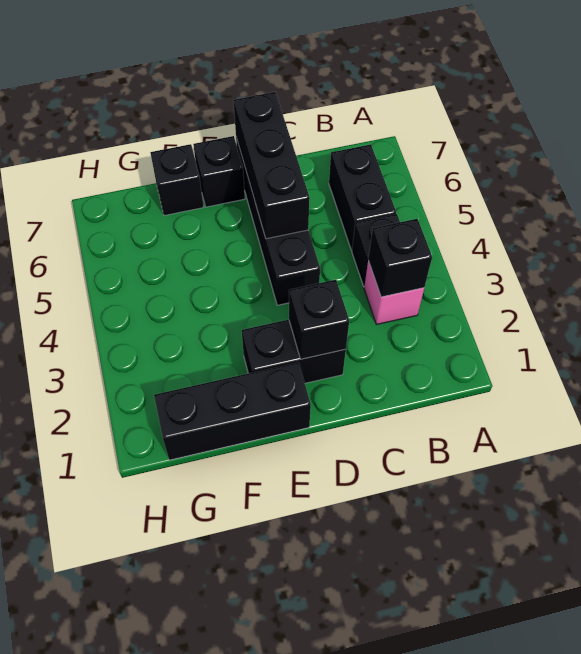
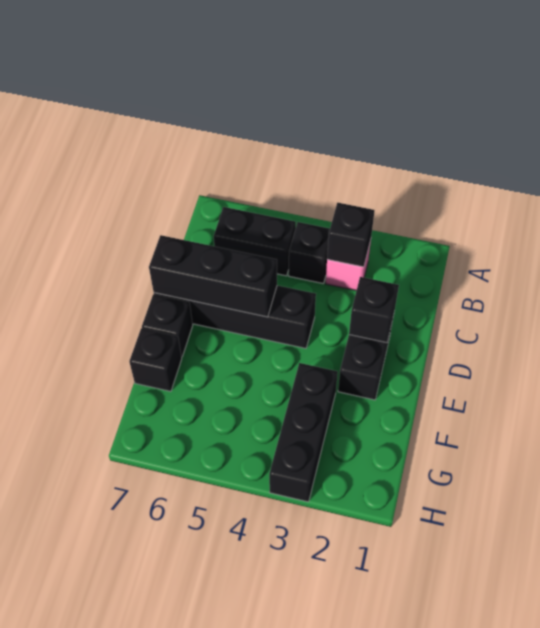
black 1x3 brick [154,362,311,460] -> black 1x3 brick moved to [269,363,338,502]

